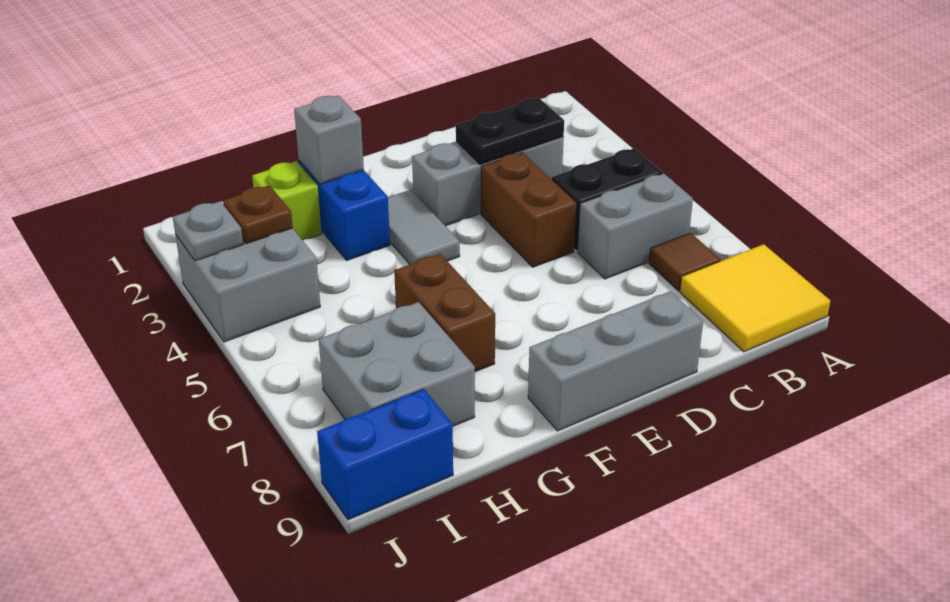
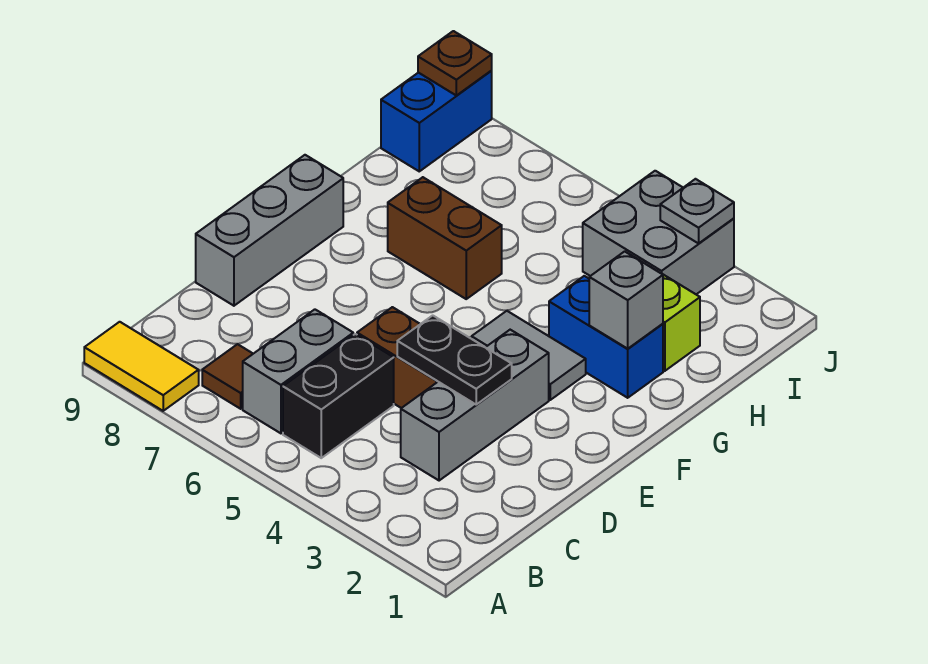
yellow 2x2 tile [680,244,830,352] -> yellow 1x2 tile [84,322,199,411]
black 1x2 plate [456,98,564,165] -> black 1x2 plate turned to [397,315,512,404]
grey 2x2 brick [319,302,475,426] -> none
brown 1x1 plate [223,185,293,244] -> brown 1x1 plate moved to [418,31,492,95]

